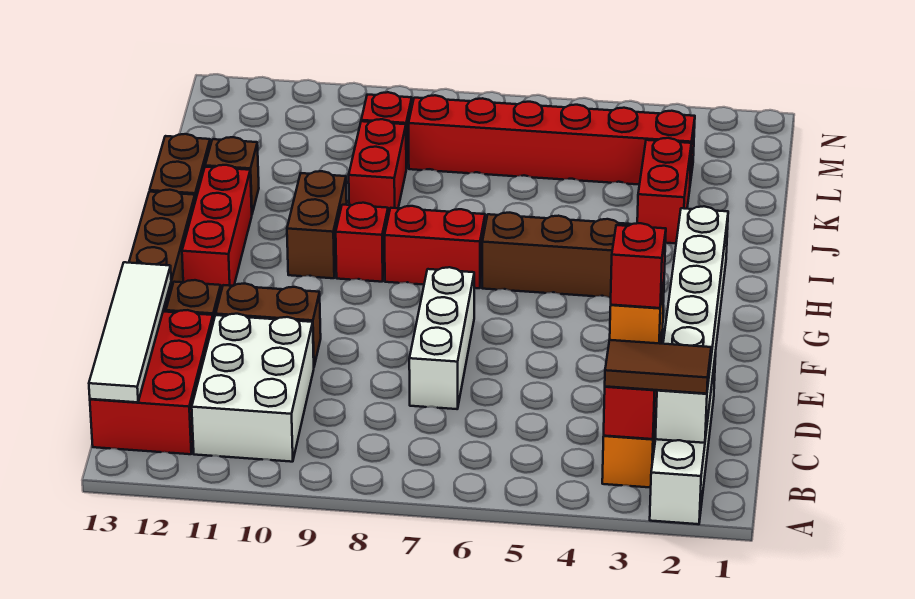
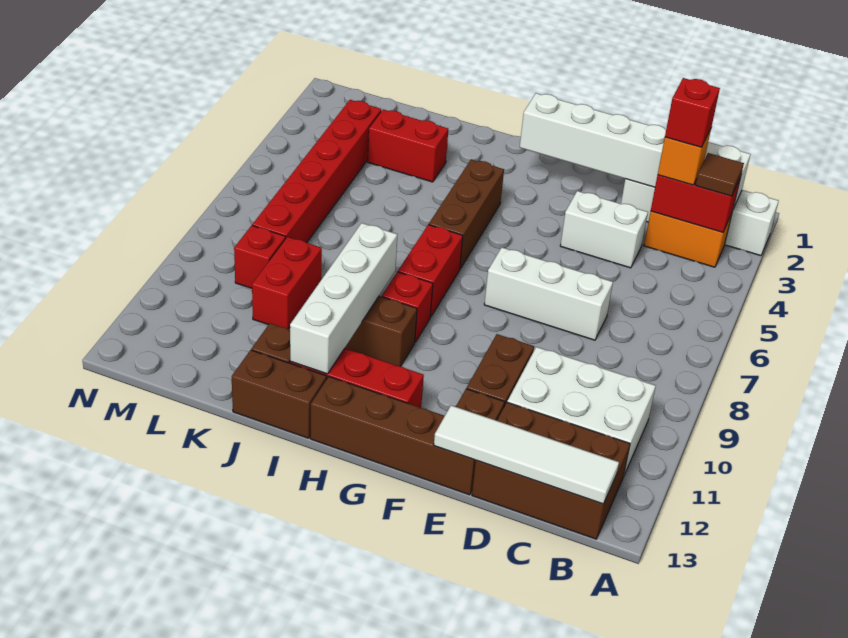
brown 1x2 tile [605,340,711,394] -> brown 1x1 tile [695,153,744,196]
red 2x3 brick [90,310,213,454] -> brown 2x3 brick [472,402,630,539]
none -> white 1x2 brick [560,191,648,268]
none -> white 1x4 brick [290,223,397,374]
red 1x2 brick [349,119,406,216] -> red 1x2 brick turned to [252,237,322,329]

